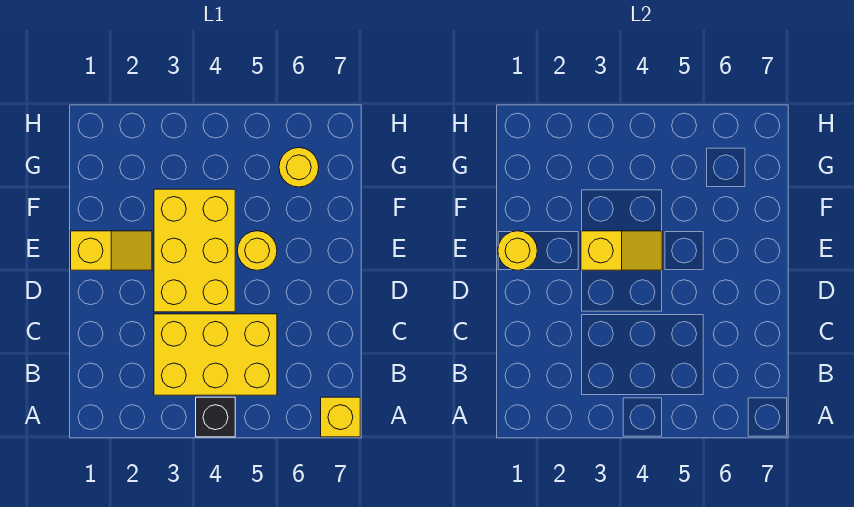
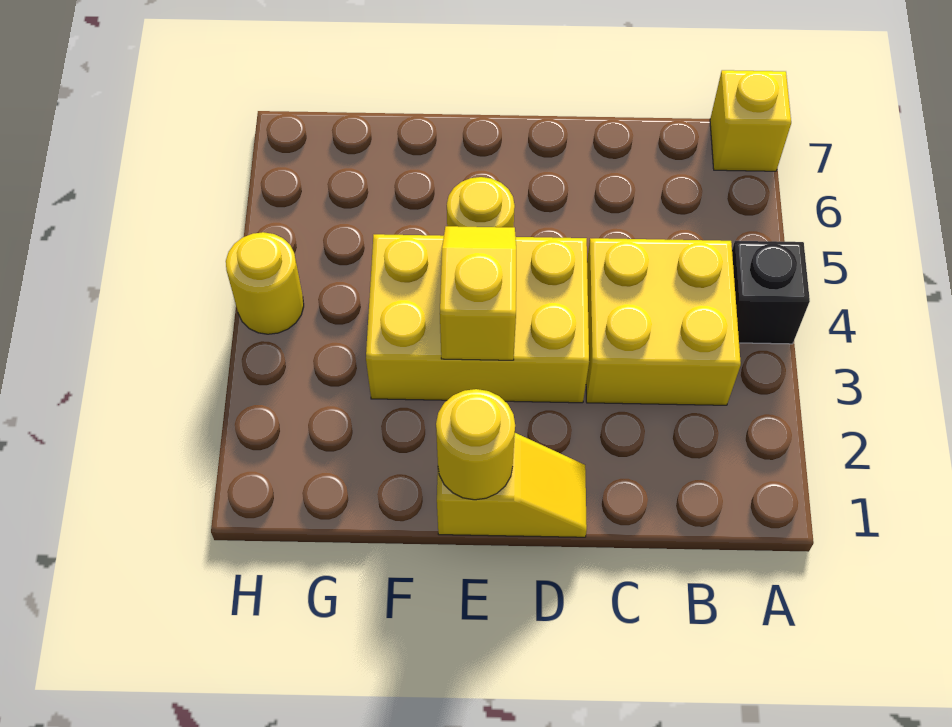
yellow 2x3 brick [154,314,277,395] -> yellow 2x2 brick [586,238,741,405]
yellow 1x2 slope [71,231,152,270] -> yellow 1x2 slope turned to [437,433,587,537]
yellow 1x1 round brick [279,148,319,187] -> yellow 1x1 round brick moved to [226,232,304,334]

